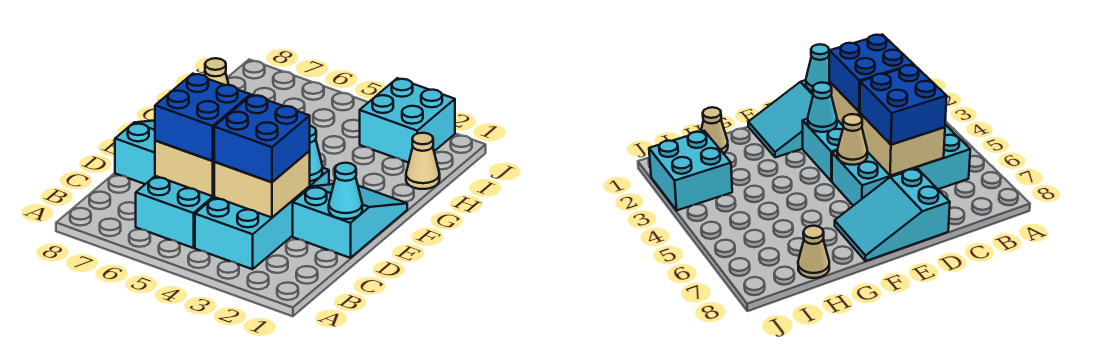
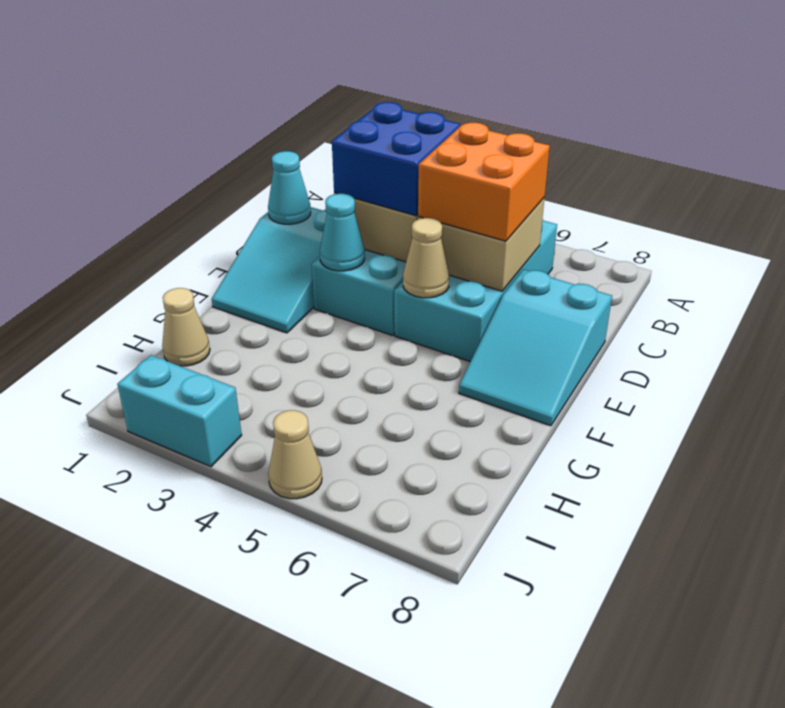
blue 2x2 brick [155,74,250,161] -> orange 2x2 brick [418,123,550,241]
tan 1x1 cone [205,58,229,85] -> tan 1x1 cone moved to [268,410,322,499]
cyan 2x2 brick [360,78,455,163] -> cyan 1x2 brick [117,355,242,467]

